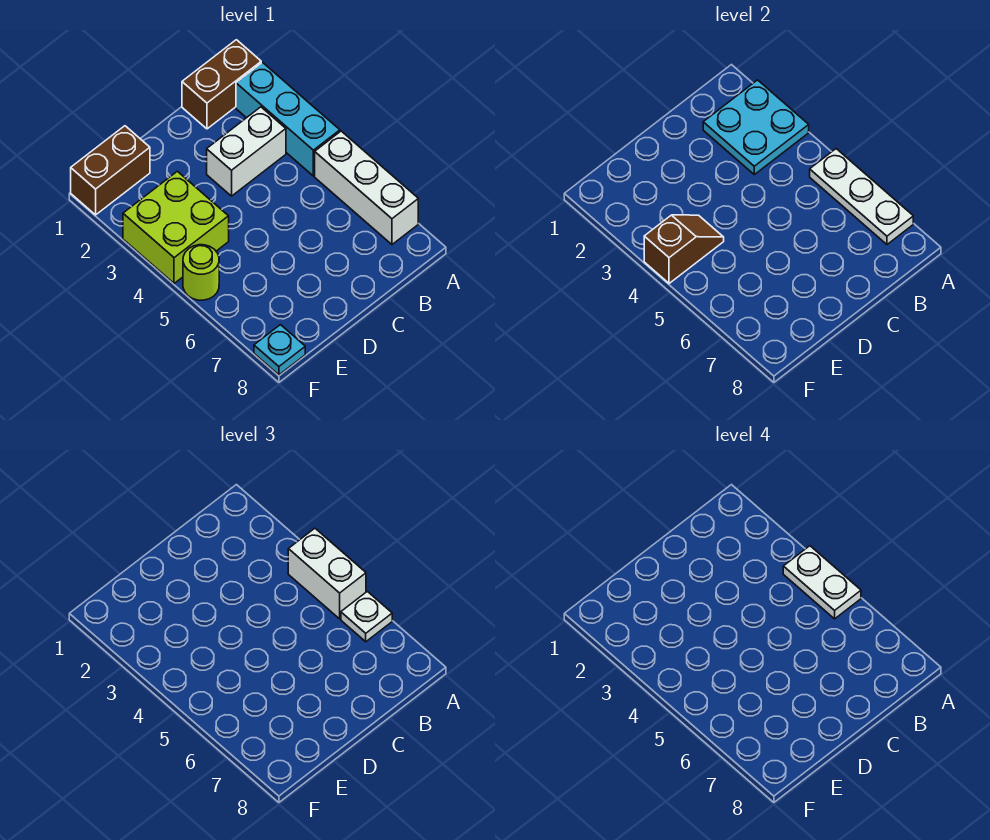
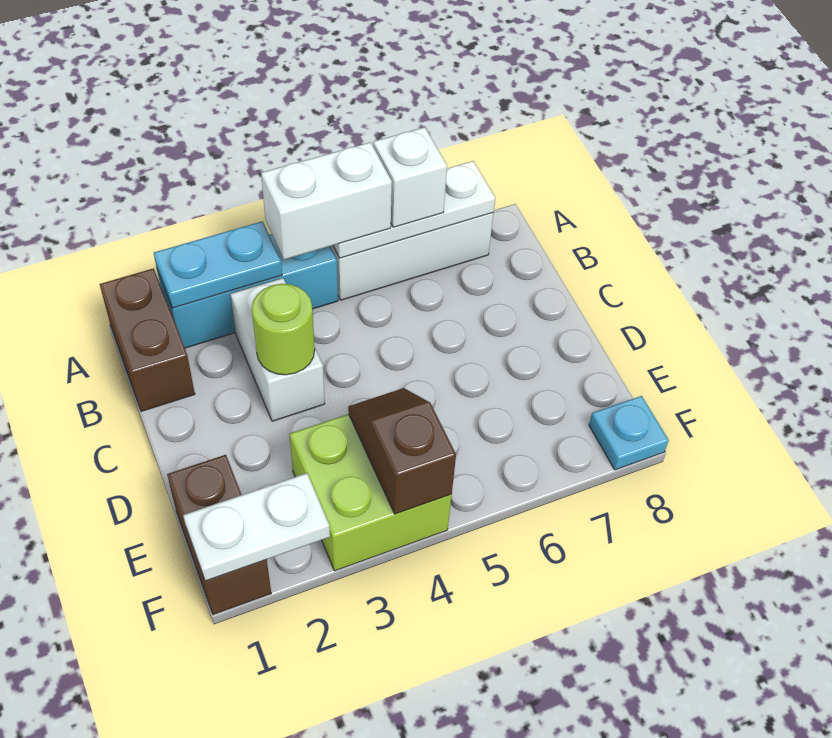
cyan 2x2 plate [703,80,809,175] -> cyan 1x2 plate [154,221,282,308]
white 1x2 plate [783,546,861,619] -> white 1x2 plate moved to [183,473,330,581]
white 1x1 plate [341,591,392,642] -> white 1x1 brick [373,127,447,227]
lime 1x1 round brick [183,245,219,300] -> lime 1x1 round brick moved to [252,284,315,375]

